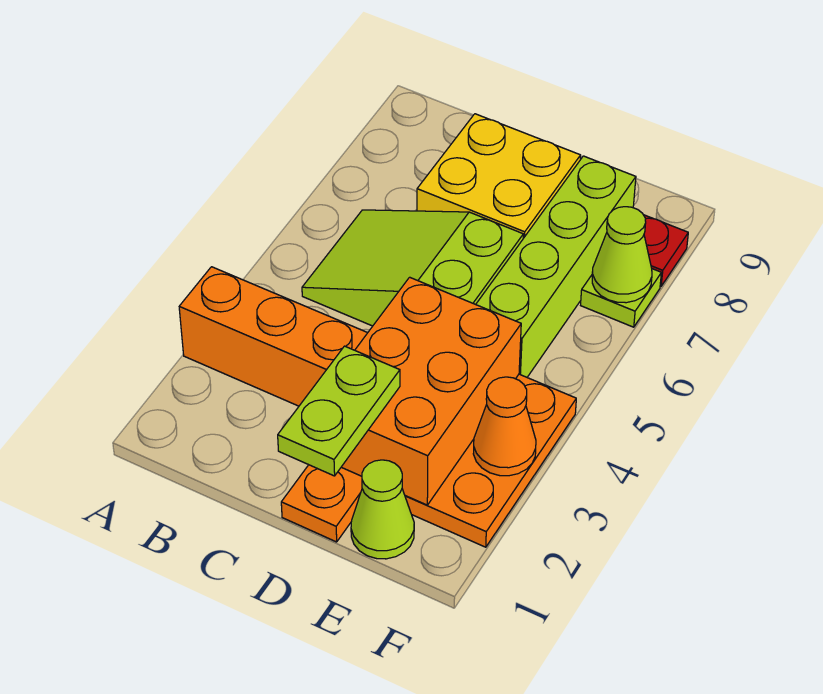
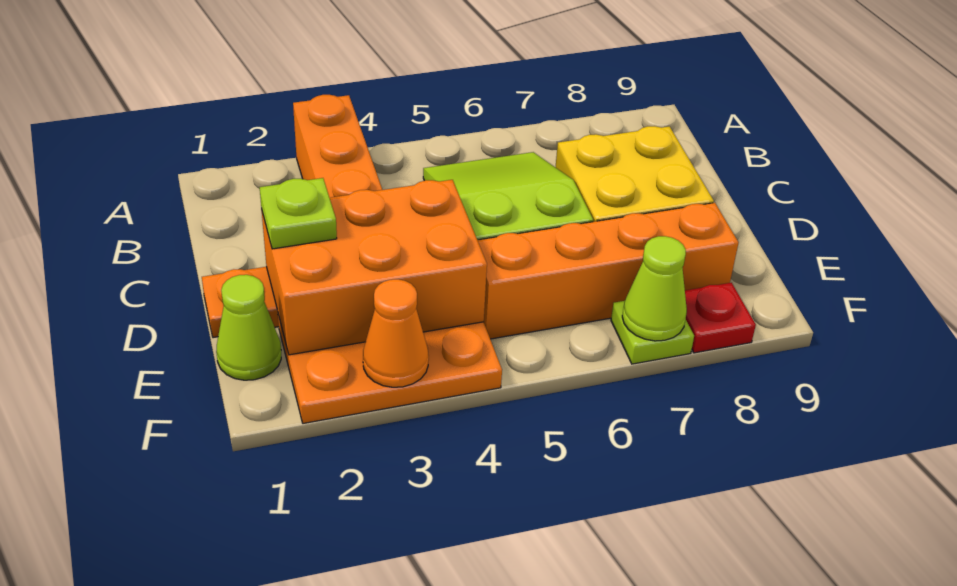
lime 1x2 plate [278,346,400,476] -> lime 1x1 plate [260,178,337,249]
lime 1x4 brick [476,156,636,377] -> orange 1x4 brick [478,203,739,339]

